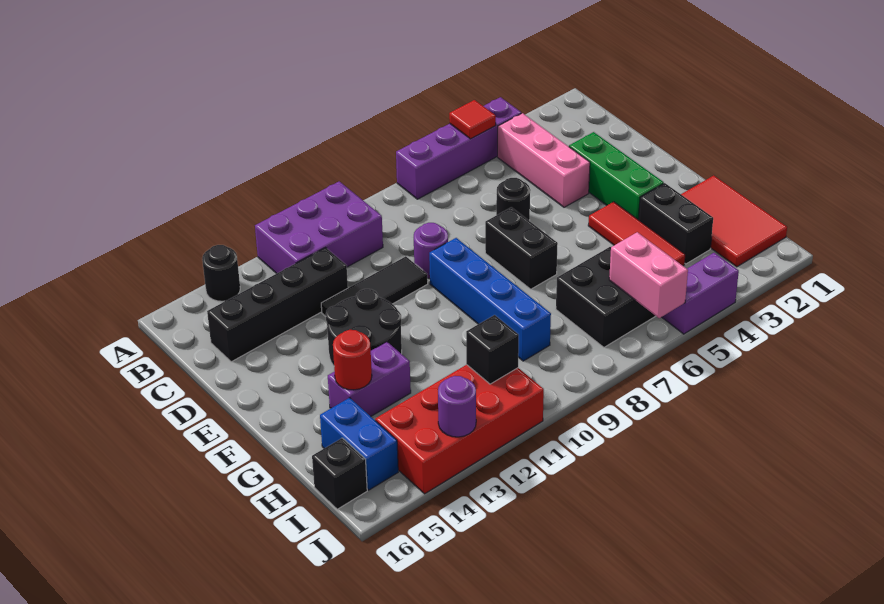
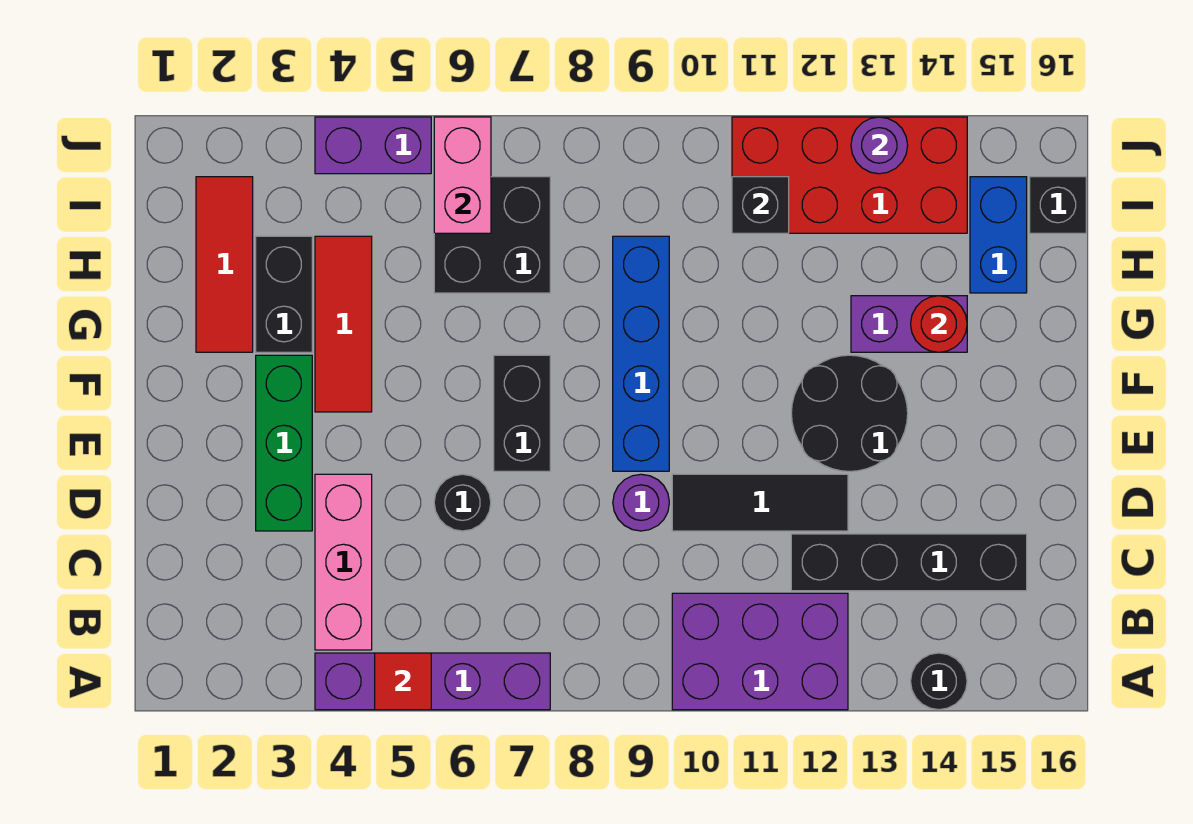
red 2x3 tile [681,175,787,267] -> red 1x3 tile [196,177,253,352]

